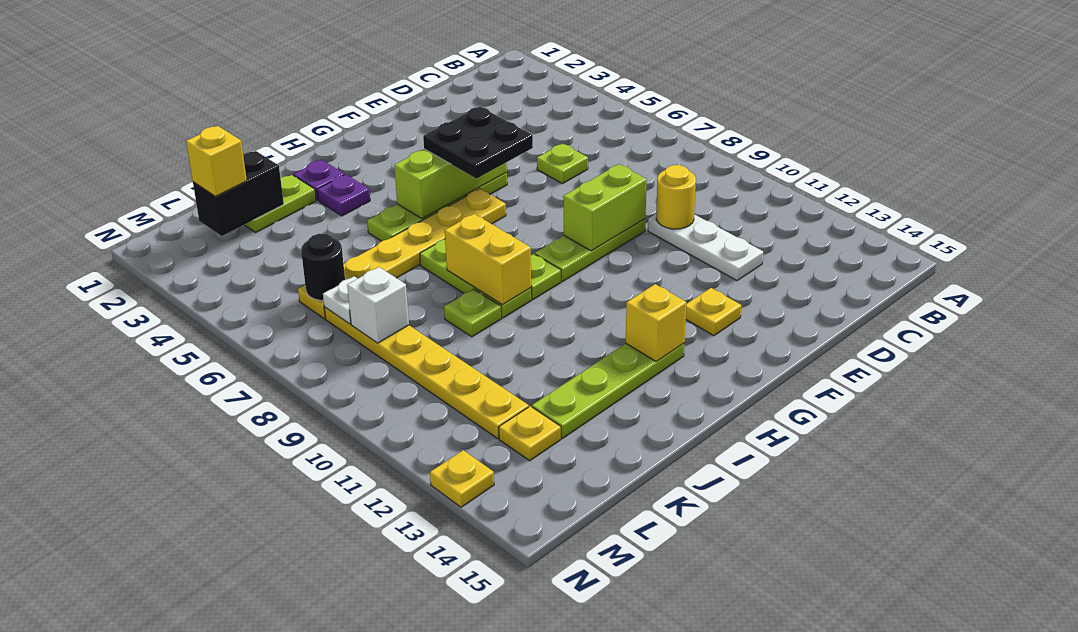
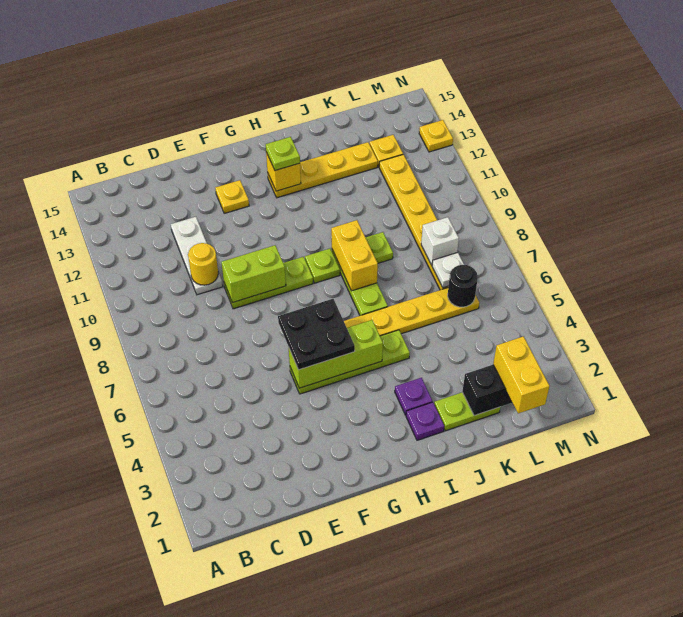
lime 1x1 plate [537,144,588,184] -> lime 1x1 plate moved to [266,137,300,171]
lime 1x4 plate [532,343,684,438] -> yellow 1x4 plate [268,142,378,198]
yellow 1x1 brick [186,126,247,196] -> yellow 1x2 brick [493,336,549,413]

